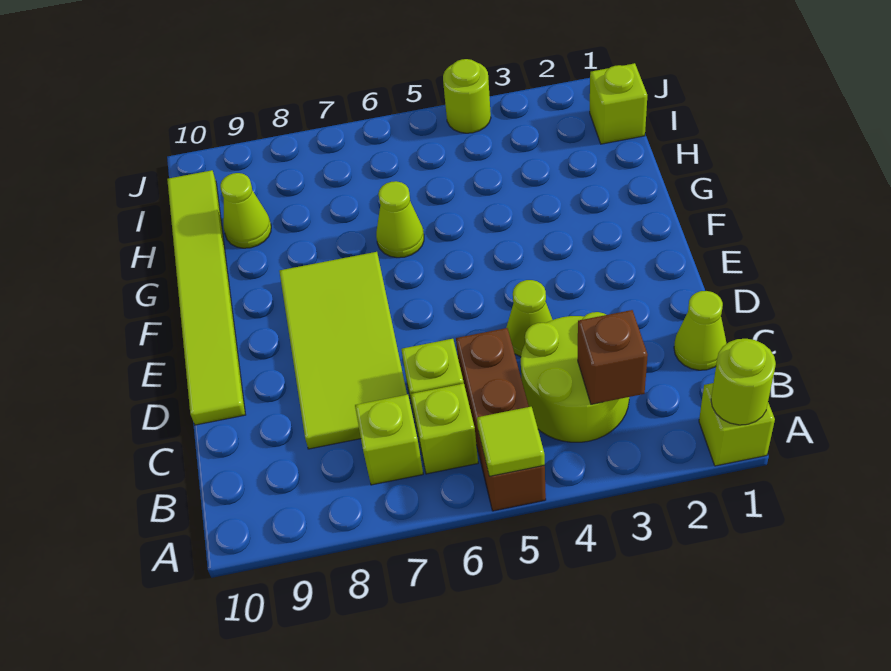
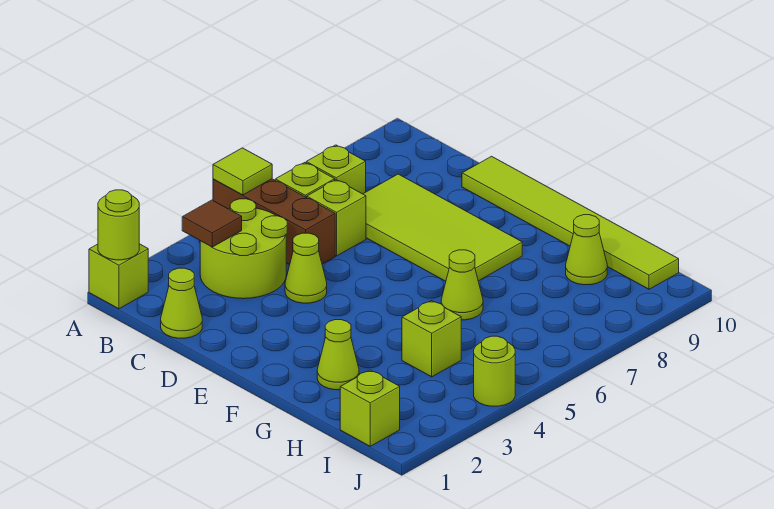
brown 1x1 brick [578,310,648,405] -> brown 1x1 tile [182,200,242,247]
none -> lime 1x1 cone [317,320,359,390]
none -> lime 1x1 brick [402,301,461,377]

